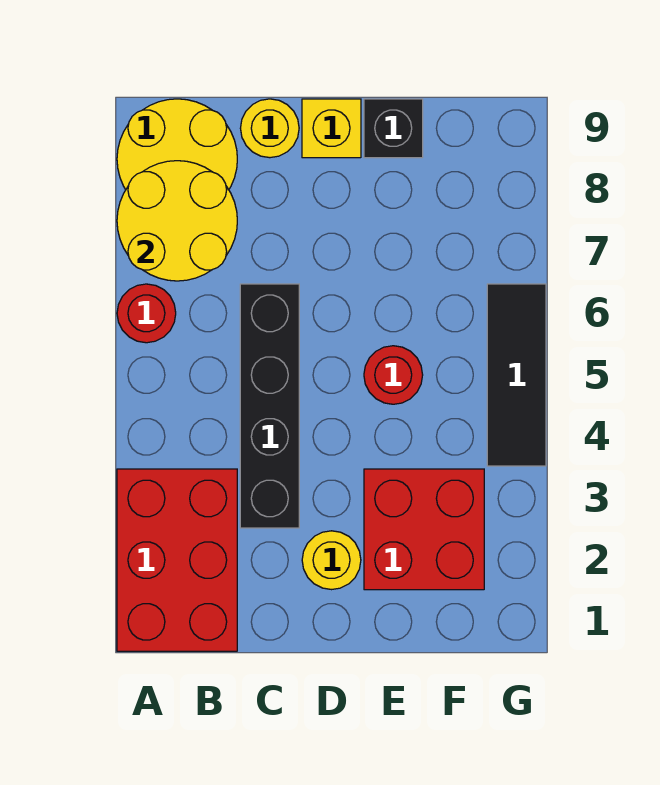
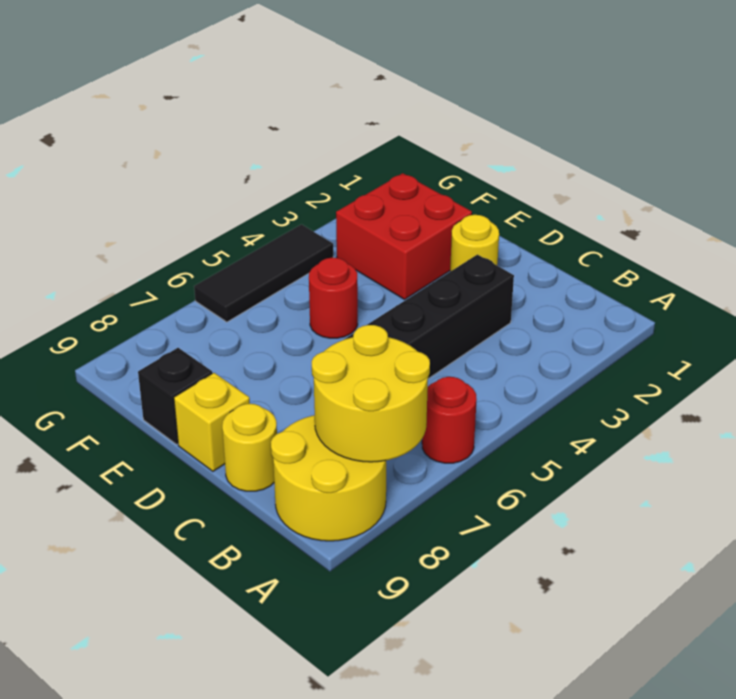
red 2x3 brick [117,469,237,651] -> none

